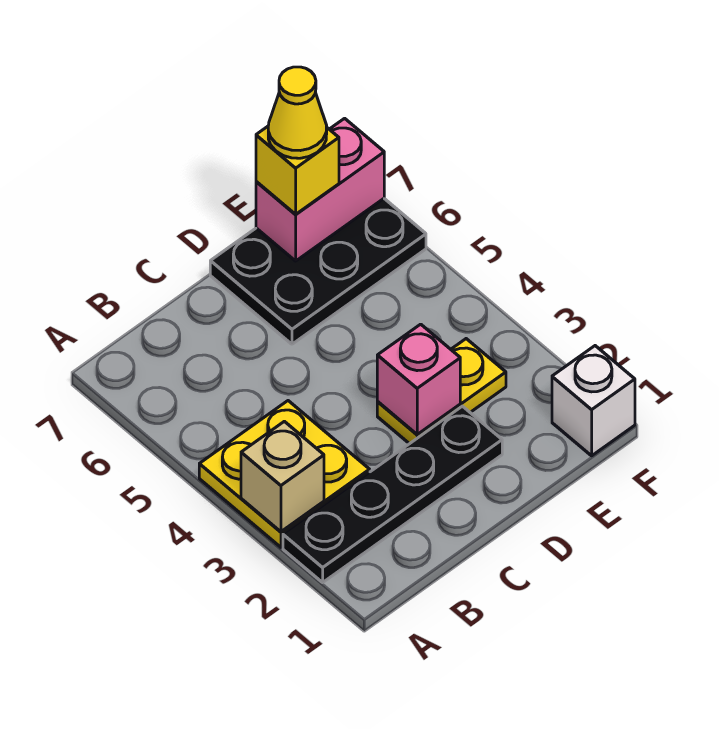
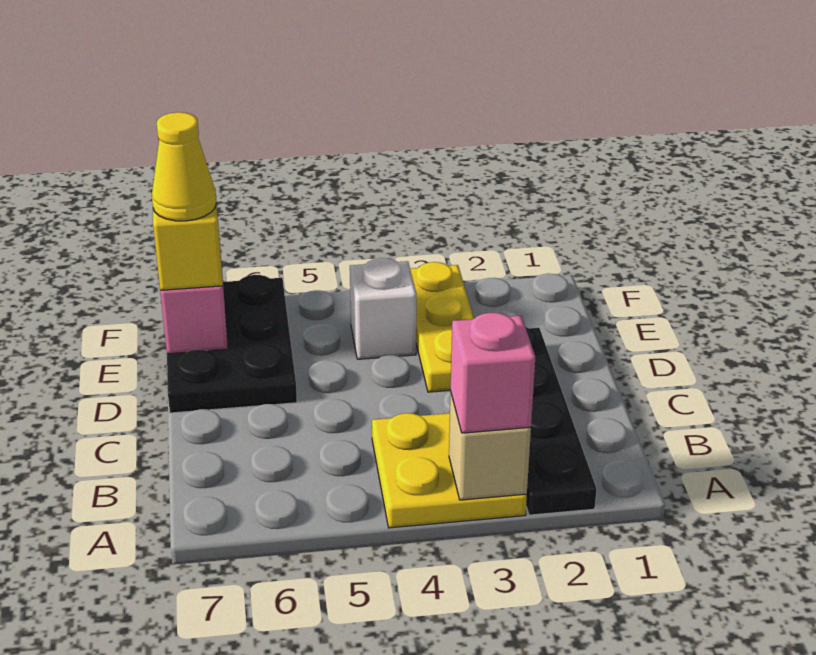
yellow 1x2 plate [377,339,506,444] -> yellow 1x3 plate [410,262,474,392]
pink 1x1 brick [377,324,460,435] -> pink 1x1 brick moved to [451,313,535,433]
white 1x1 brick [552,346,635,456] -> white 1x1 brick moved to [350,258,416,359]

